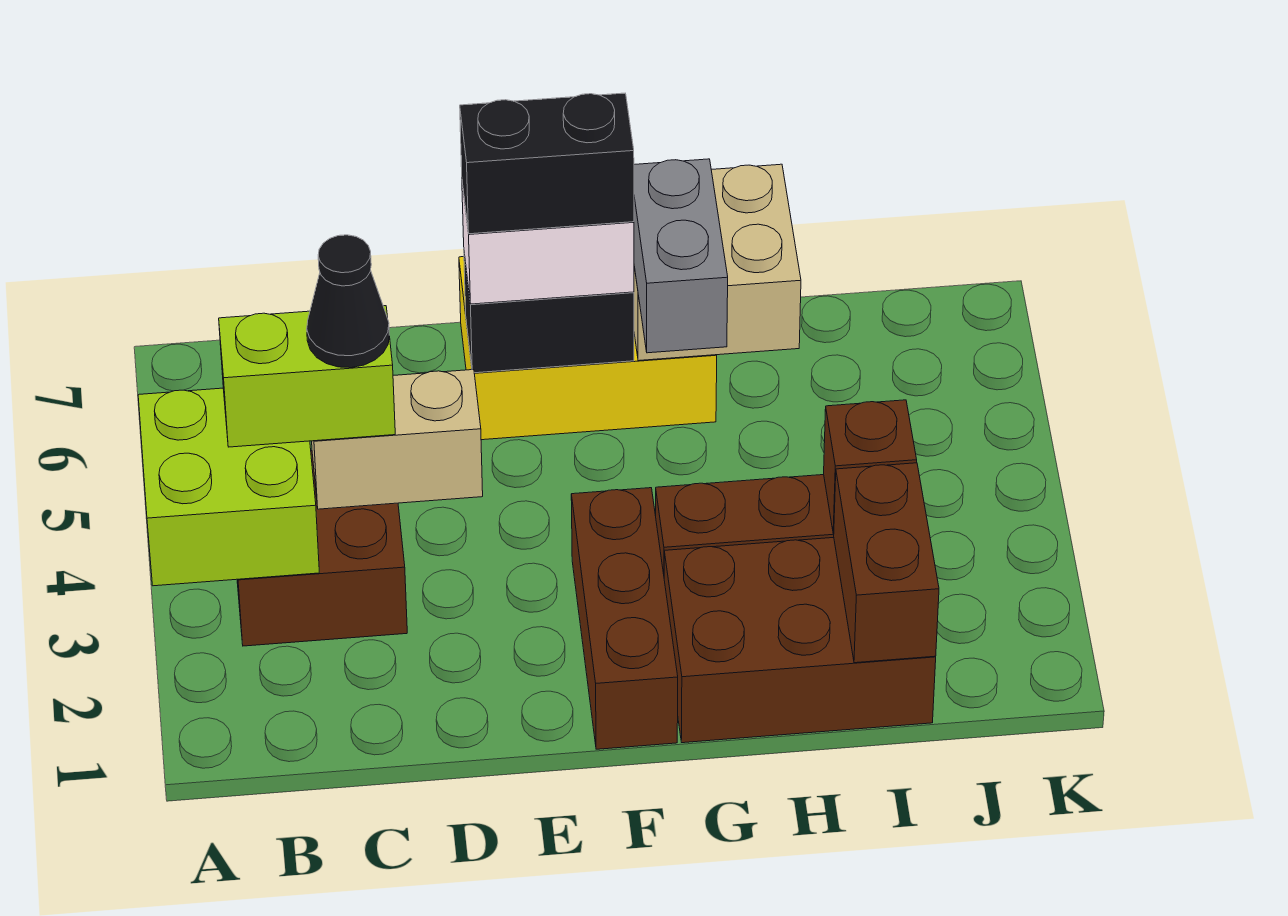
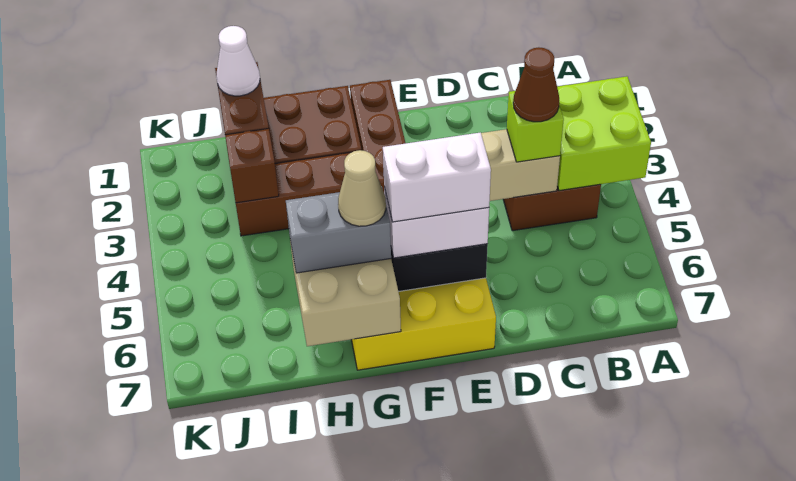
lime 1x2 brick [219,306,395,447] -> lime 1x1 brick [507,91,564,162]
black 1x1 cone [307,235,389,368] -> brown 1x1 cone [513,47,559,122]
black 1x2 brick [460,93,634,234] -> white 1x2 brick [383,133,491,222]
grey 1x2 brick [634,159,728,353] -> grey 1x2 brick turned to [286,186,391,273]
none -> tan 1x1 cone [338,150,386,226]
none -> white 1x1 cone [216,26,260,96]

